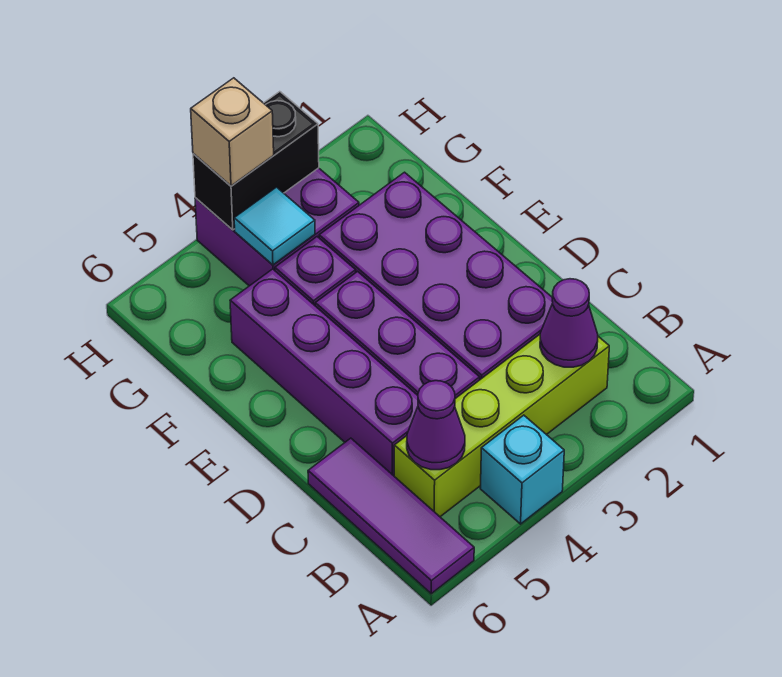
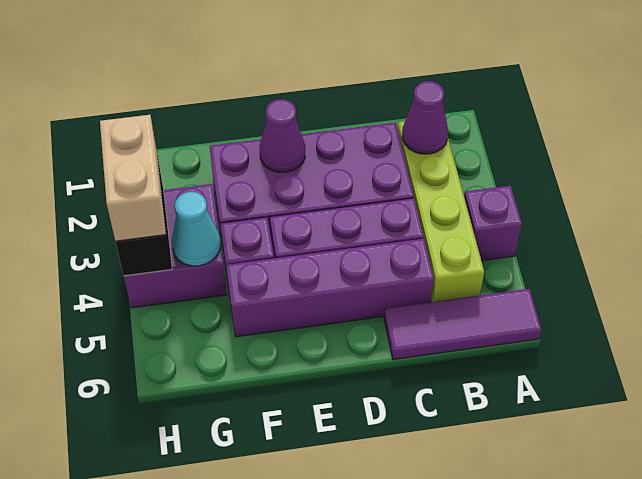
cyan 1x1 brick [480,415,564,524] -> purple 1x1 brick [464,186,522,261]
purple 1x1 cone [407,381,465,470] -> purple 1x1 cone moved to [260,99,305,172]
cyan 1x1 tile [234,187,315,265] -> cyan 1x1 cone [172,192,221,266]
tan 1x1 brick [191,78,274,186] -> tan 1x2 brick [100,115,166,241]

